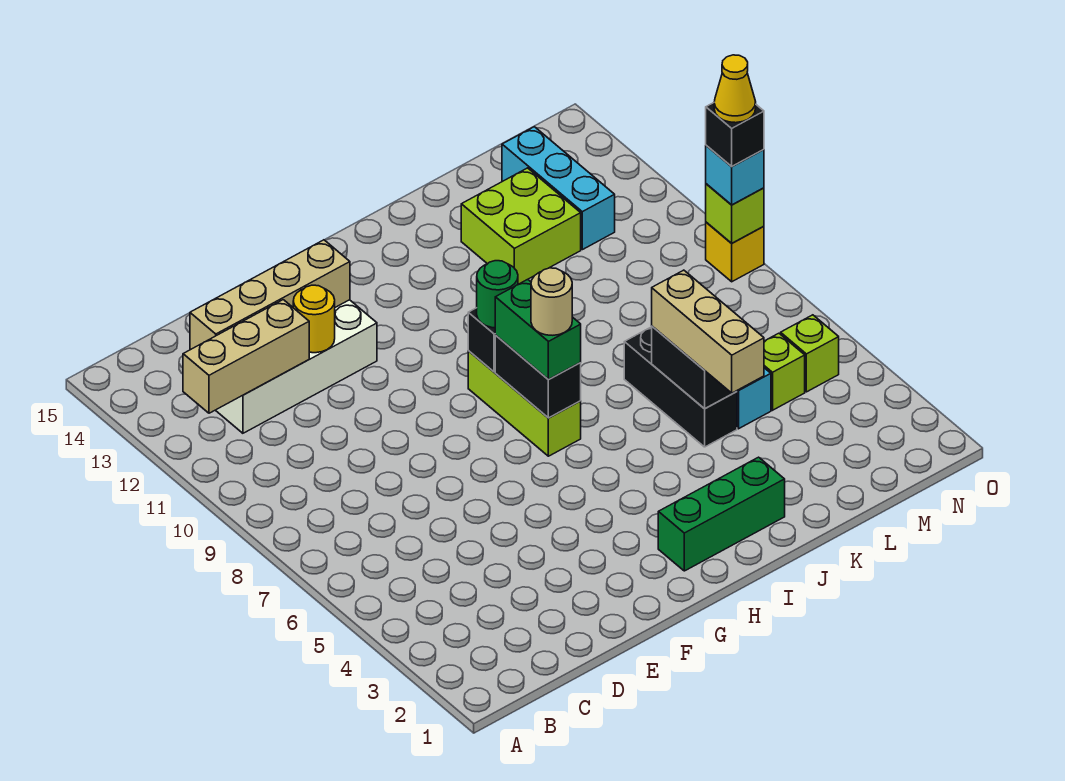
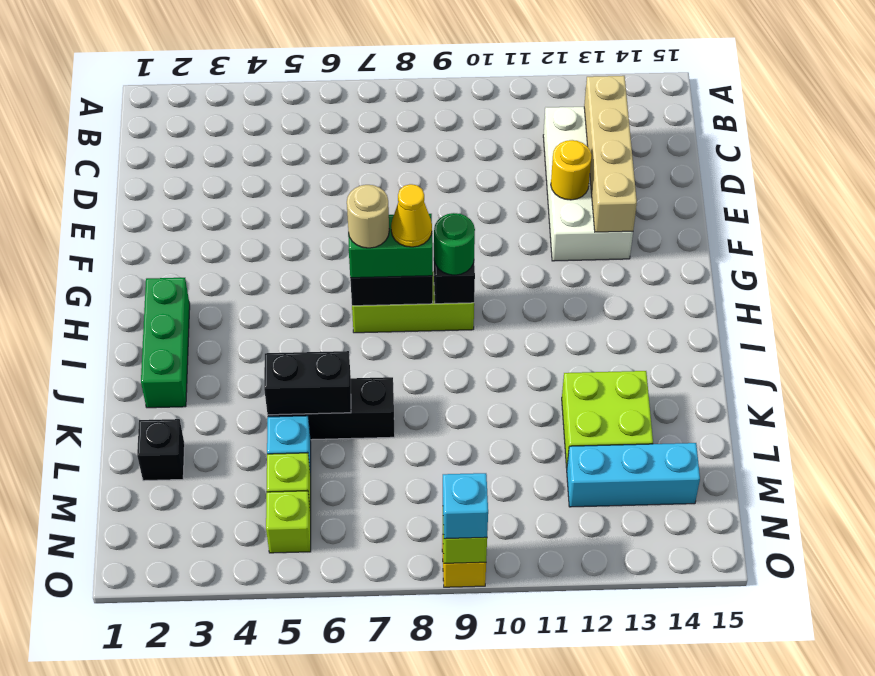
tan 1x3 brick [183,300,309,413] -> none
tan 1x3 brick [652,270,764,393] -> none
black 1x1 brick [706,103,764,167] -> black 1x1 brick moved to [137,419,185,481]
yellow 1x1 cone [714,55,756,123] -> yellow 1x1 cone moved to [391,184,432,247]

